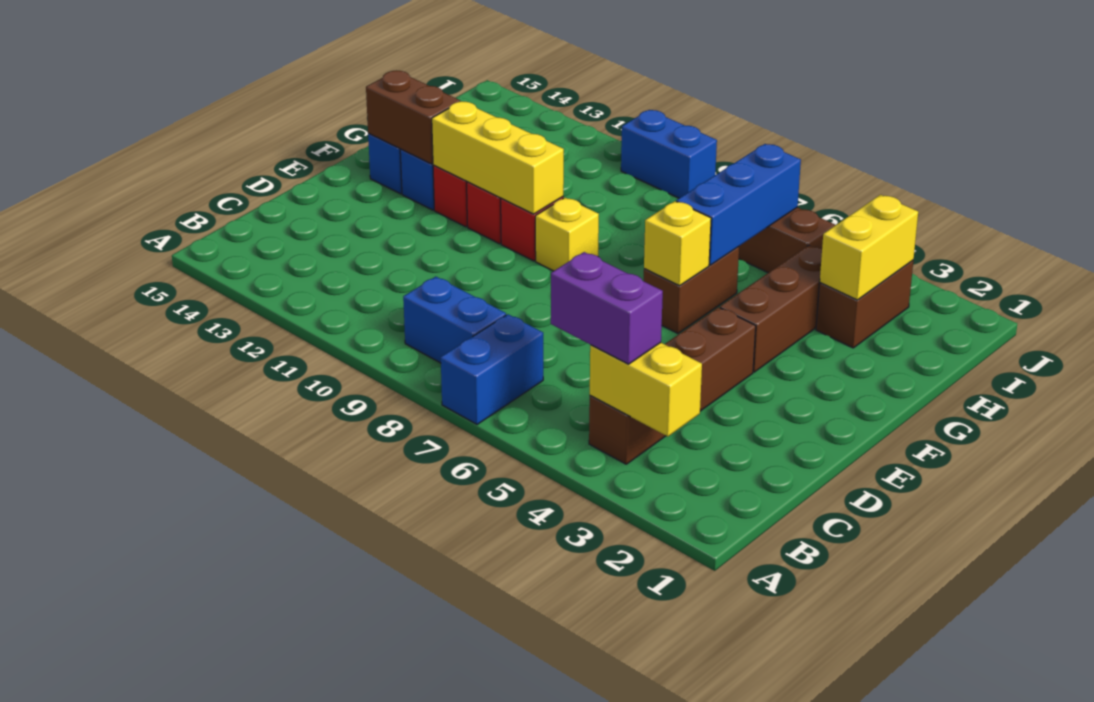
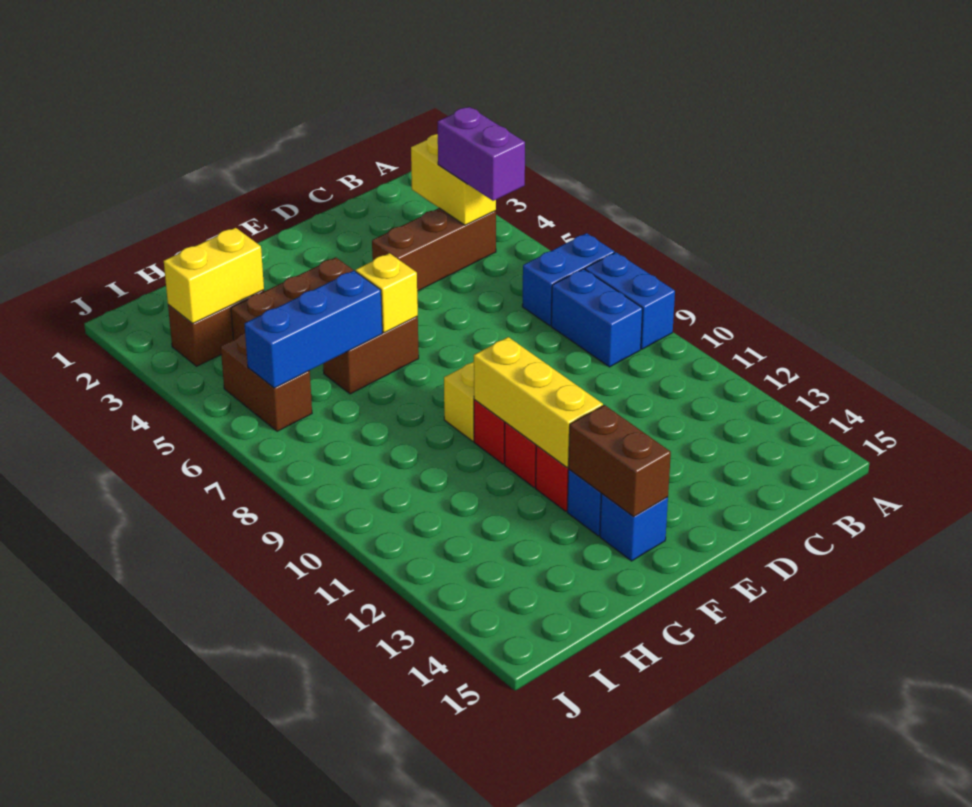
brown 1x4 brick [589,307,756,464] -> brown 1x3 brick [372,208,496,291]
blue 1x2 brick [621,110,717,198] -> blue 1x2 brick moved to [585,252,675,349]

